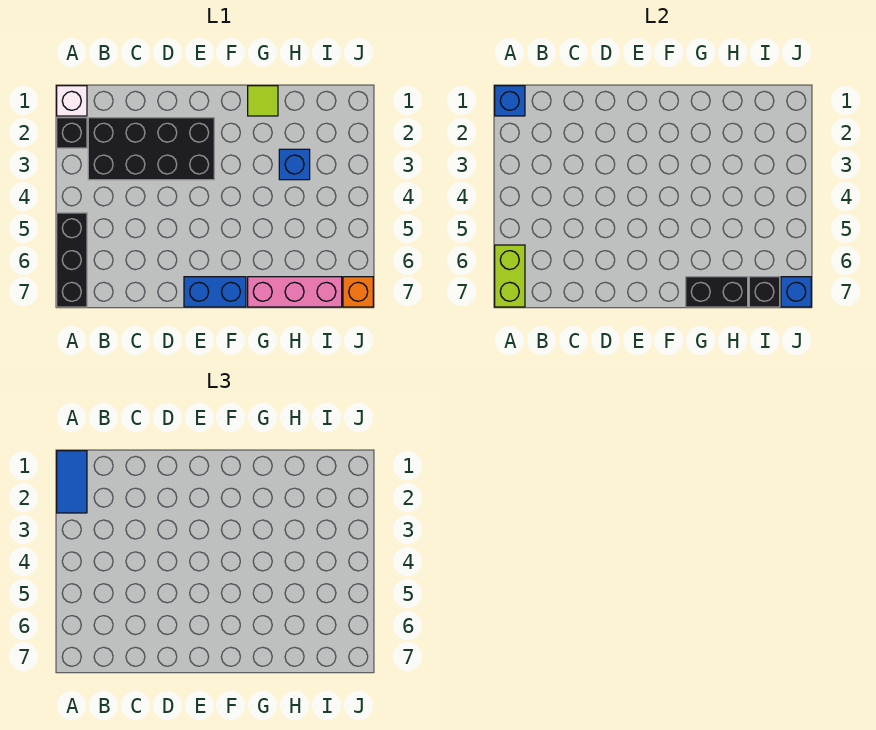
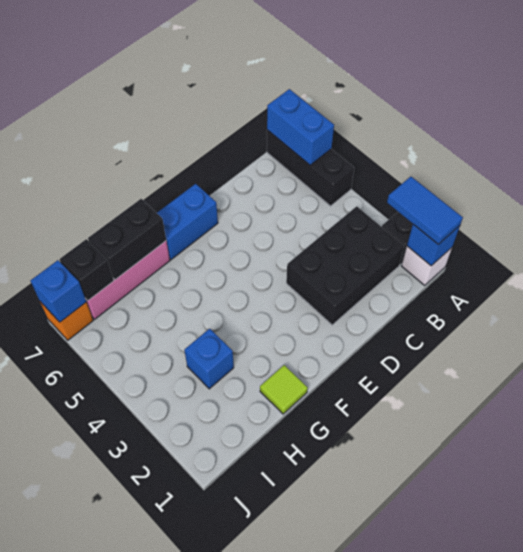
lime 1x2 brick [495,245,525,307] -> blue 1x2 brick [267,89,334,165]
black 2x4 brick [88,118,214,180] -> black 2x3 brick [286,206,404,325]

